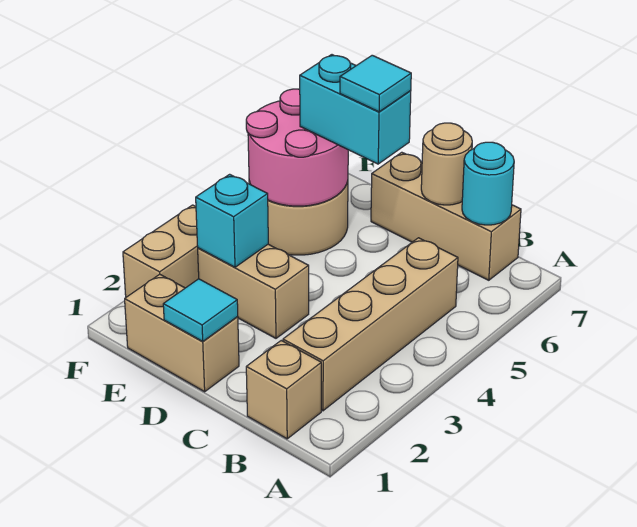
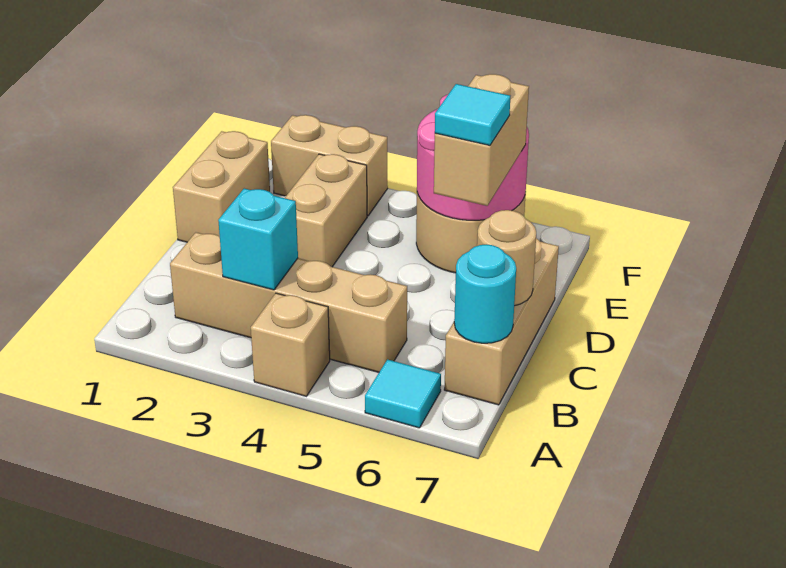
tan 1x1 brick [246,341,321,439] -> tan 1x1 brick moved to [251,293,330,396]
cyan 1x1 tile [163,279,238,342] -> cyan 1x1 tile moved to [365,359,441,428]
cyan 1x2 brick [300,55,411,164] -> tan 1x2 brick [434,74,529,206]
cyan 1x1 brick [196,174,268,267] -> cyan 1x1 brick moved to [218,189,298,290]

